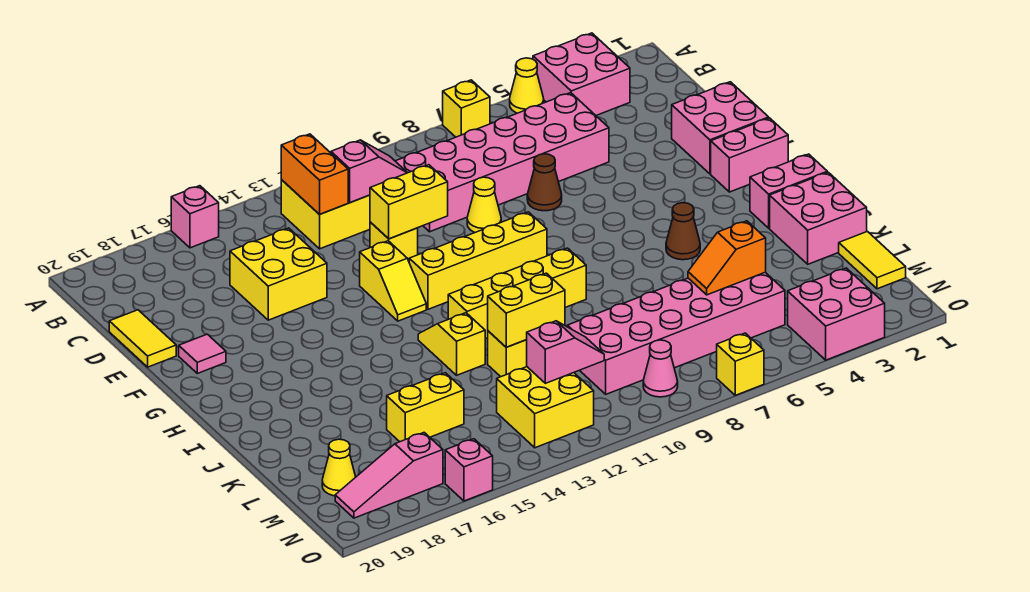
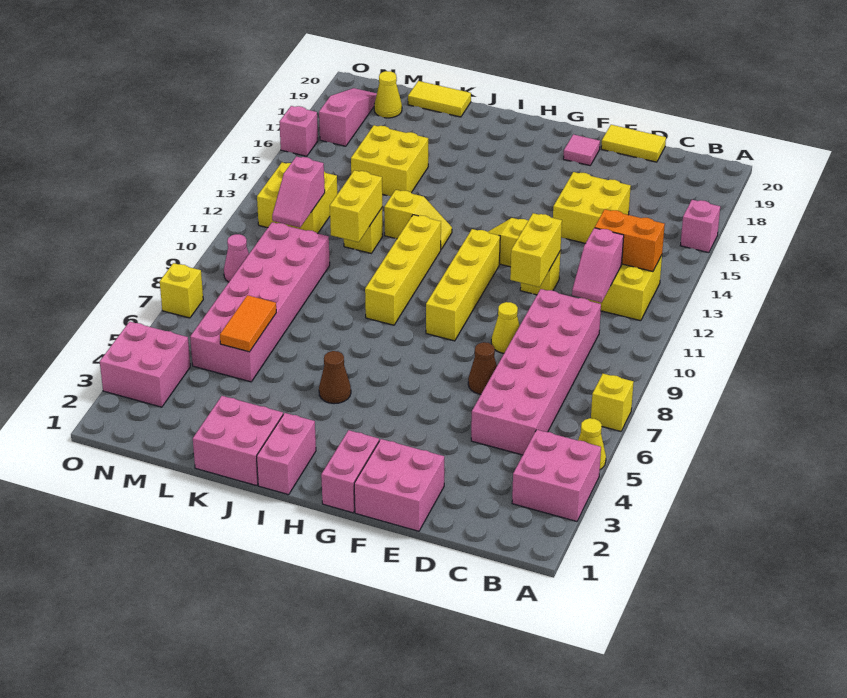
yellow 1x2 tile [839,231,906,289] -> yellow 1x2 tile moved to [408,81,471,117]
orange 1x2 slope [688,221,766,295] -> orange 1x2 tile [220,295,276,352]
yellow 1x2 brick [387,373,464,442] -> yellow 2x2 brick [351,125,428,196]

